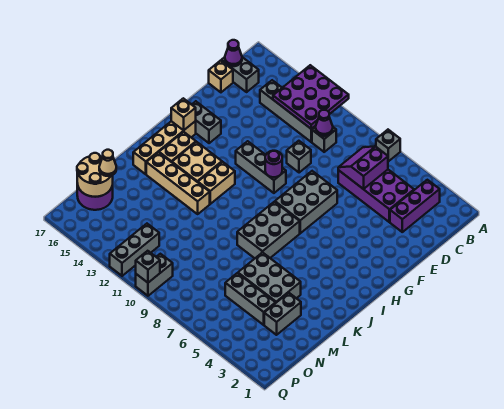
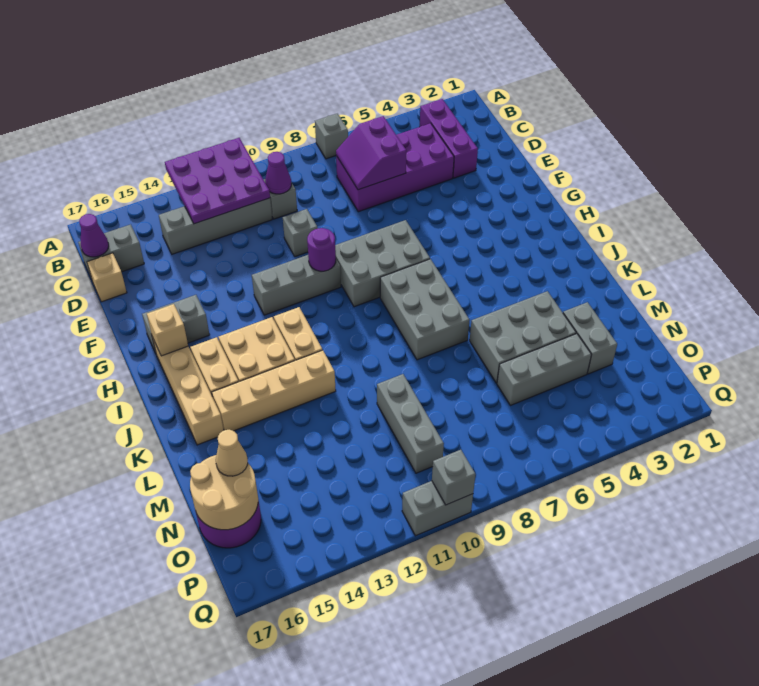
grey 2x3 brick [275,171,337,233] -> grey 2x3 brick turned to [335,220,430,307]
grey 1x3 brick [110,224,159,276] -> grey 1x3 brick moved to [377,374,444,473]
grey 1x2 brick [136,254,173,296] -> grey 1x2 brick turned to [402,481,473,536]

